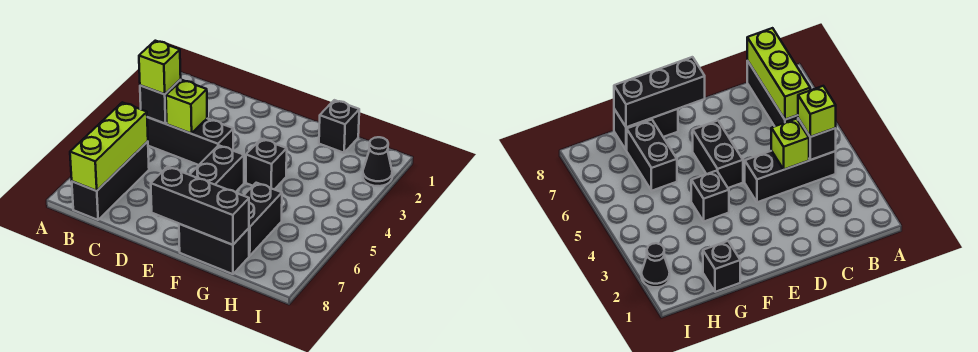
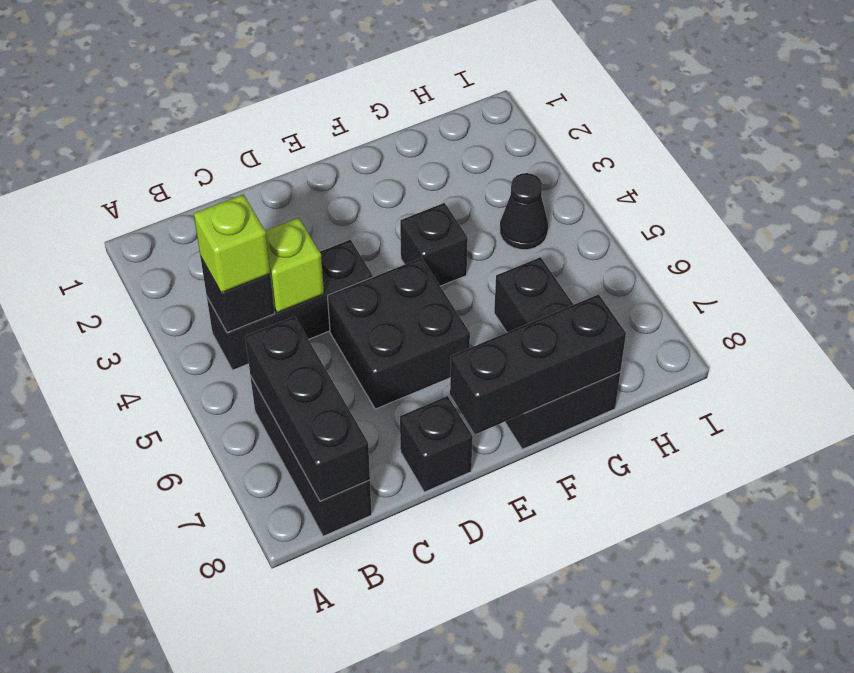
lime 1x3 brick [70,102,148,191] -> black 1x3 brick [245,316,370,501]
black 1x2 brick [190,145,244,192] -> black 2x2 brick [328,258,470,409]
black 1x1 brick [319,100,359,153] -> black 1x1 brick moved to [400,396,473,492]
black 1x1 cone [363,137,392,186] -> black 1x1 cone moved to [500,173,548,250]

